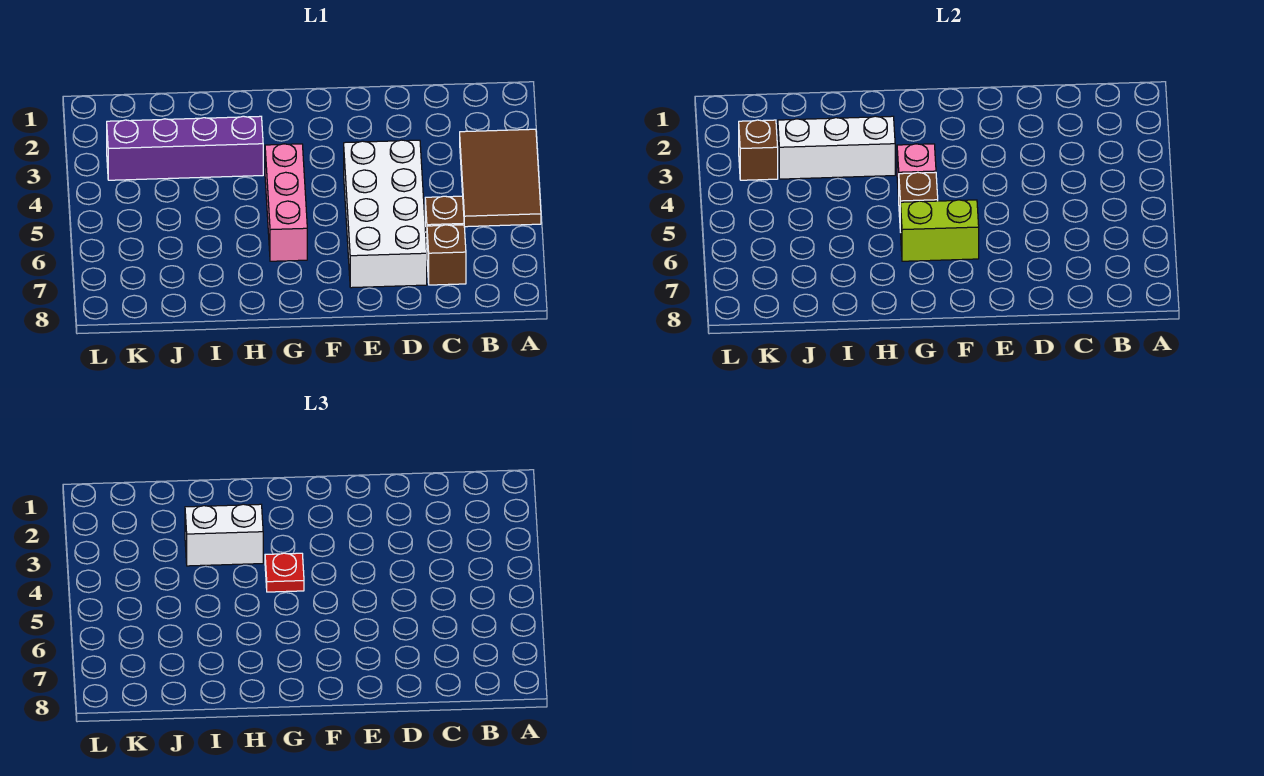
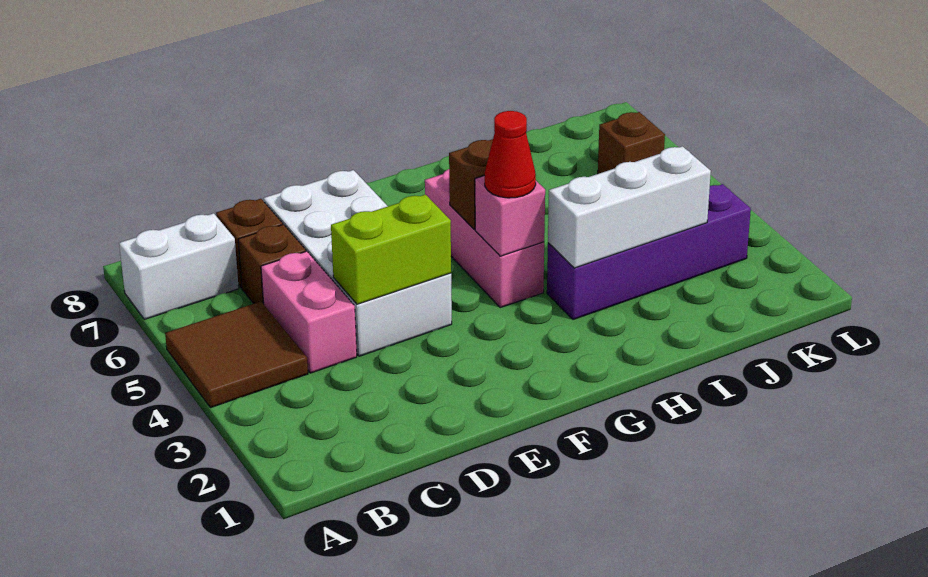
brown 2x3 tile [460,129,541,227] -> brown 2x2 tile [165,301,308,408]
none -> pink 1x2 brick [261,251,357,373]
lime 1x2 brick [901,200,979,261] -> lime 1x2 brick moved to [331,195,451,304]
red 1x1 plate [265,553,304,592] -> red 1x1 cone [485,111,536,198]
white 1x2 brick [185,504,263,566] -> white 1x2 brick moved to [119,213,239,319]
brown 1x1 brick [739,120,778,180] -> brown 1x1 brick moved to [598,112,665,174]

